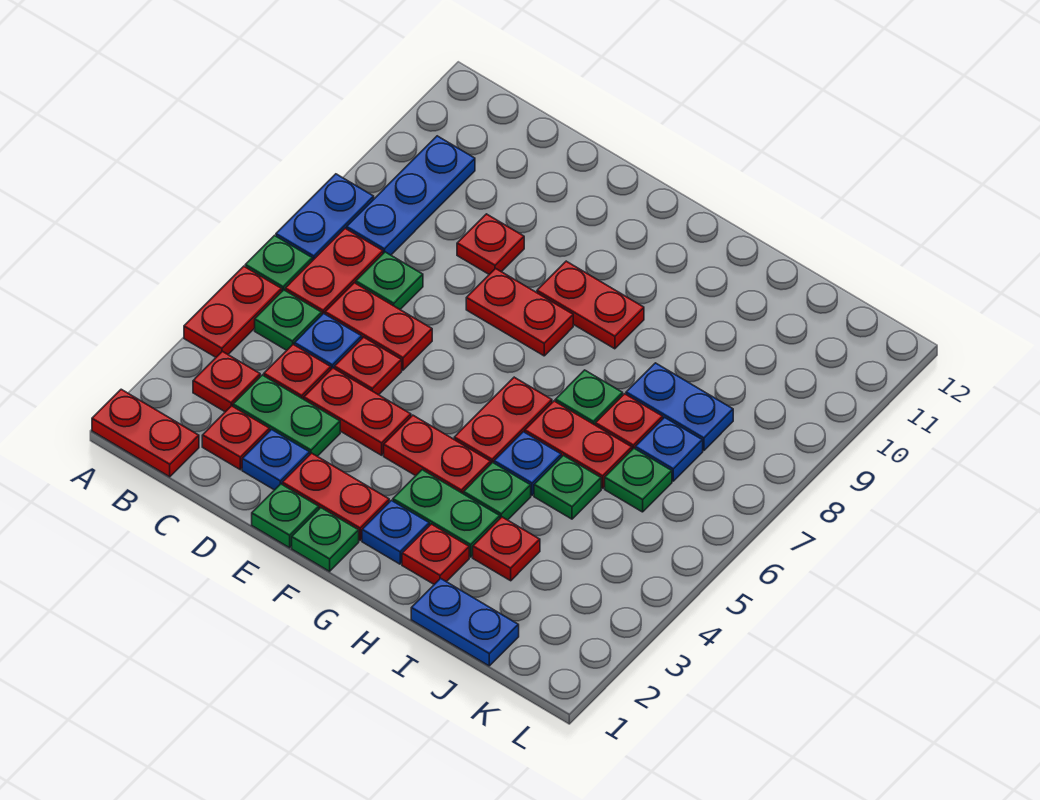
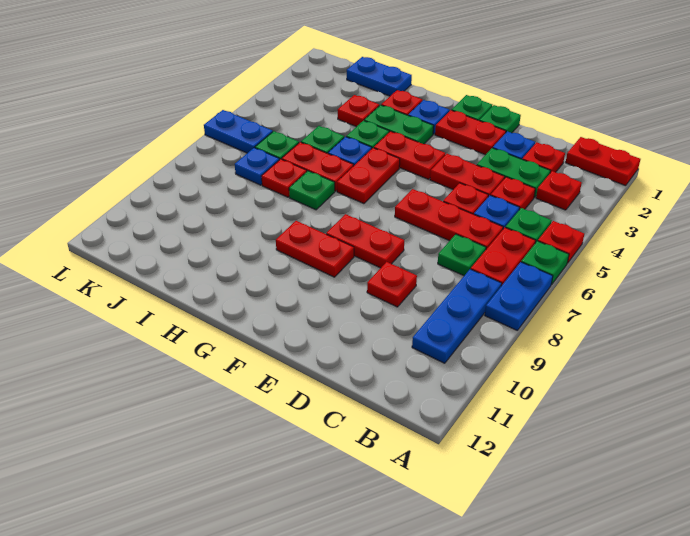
red 1x2 plate [184,266,282,357] -> red 1x1 plate [538,221,584,263]
red 1x2 plate [325,283,432,370] -> red 1x3 plate [395,189,503,249]
blue 1x2 plate [626,363,733,450] -> blue 1x2 plate moved to [204,110,273,153]

